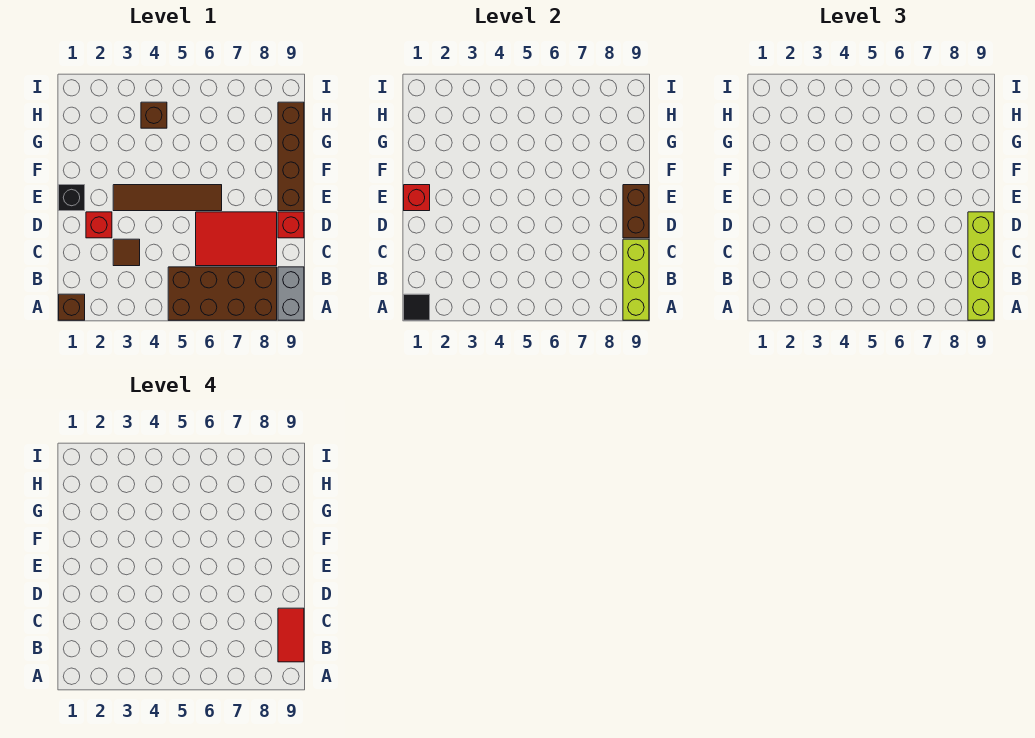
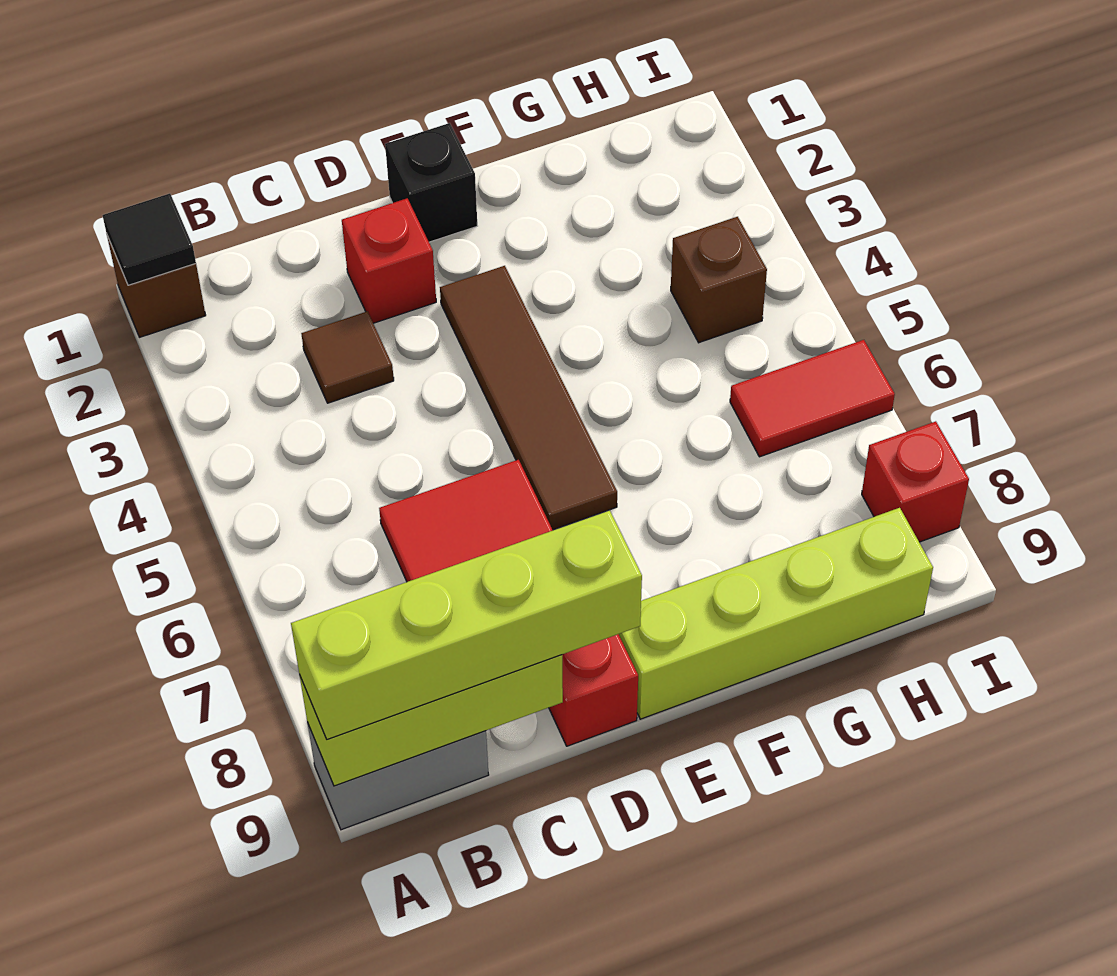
brown 2x4 brick [168,267,277,320] -> none
red 1x2 tile [278,608,304,662] -> red 1x2 tile moved to [730,340,895,457]
brown 1x2 brick [623,185,649,238] -> none
red 1x1 brick [404,185,430,211] -> red 1x1 brick moved to [862,421,969,542]
brown 1x4 brick [278,102,304,211] -> lime 1x4 brick [619,508,933,719]

